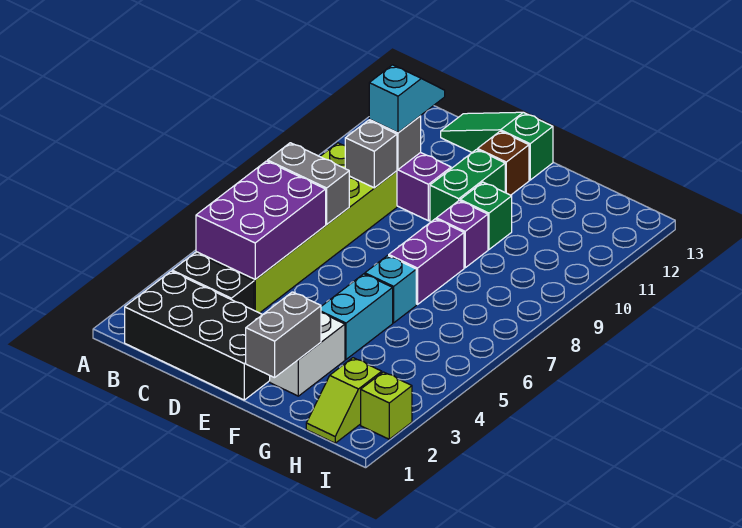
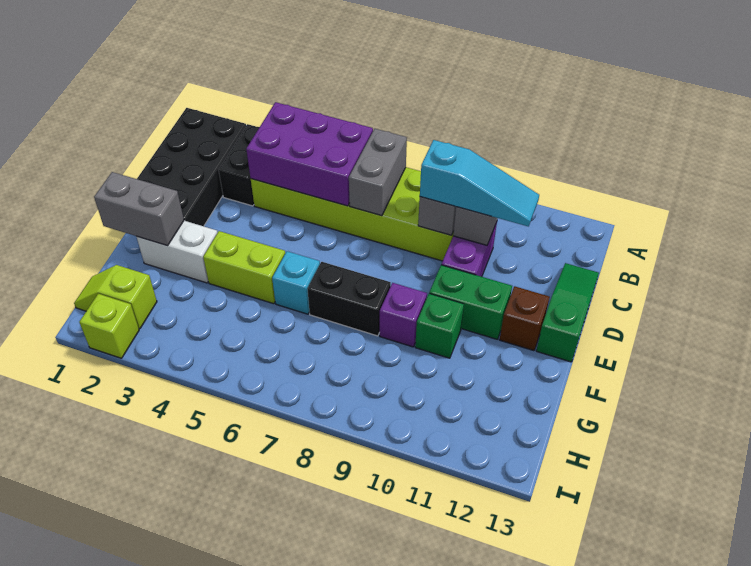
cyan 1x2 slope [369,65,445,133] -> cyan 1x3 slope [420,140,539,226]
cyan 1x2 brick [321,274,393,359] -> lime 1x2 brick [203,231,285,304]
purple 1x2 brick [389,219,464,304] -> black 1x2 brick [308,262,391,336]

